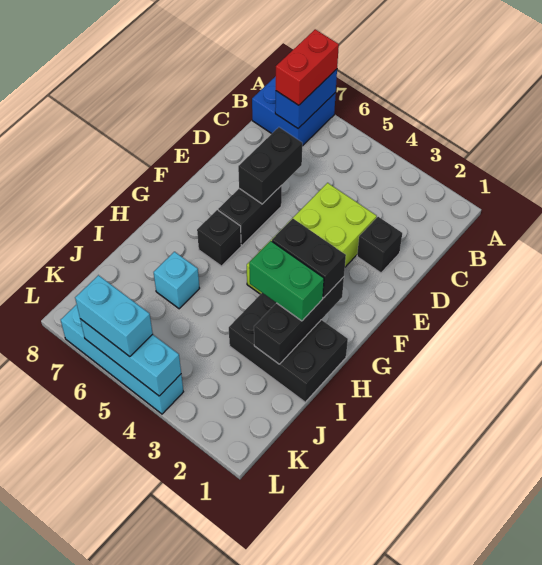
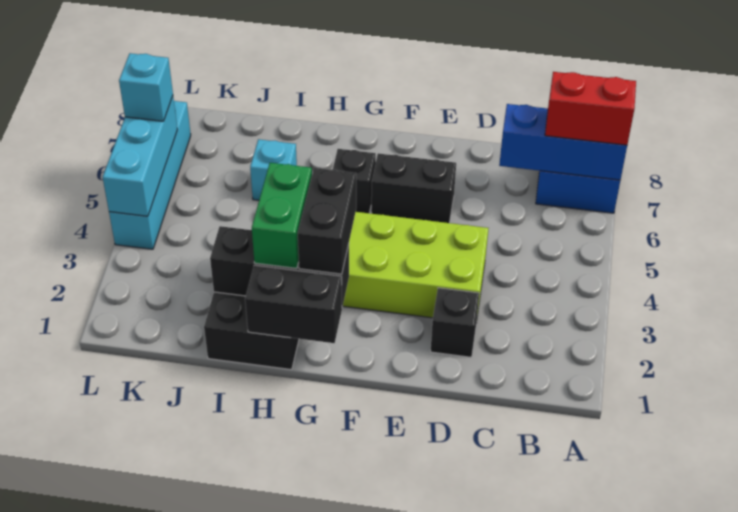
blue 1x2 brick [275,69,337,128] -> blue 1x3 brick [499,104,627,180]
black 1x2 brick [238,127,302,204] -> black 1x2 brick moved to [245,265,342,343]
cyan 1x2 brick [75,275,153,357] -> cyan 1x1 brick [119,53,173,121]

